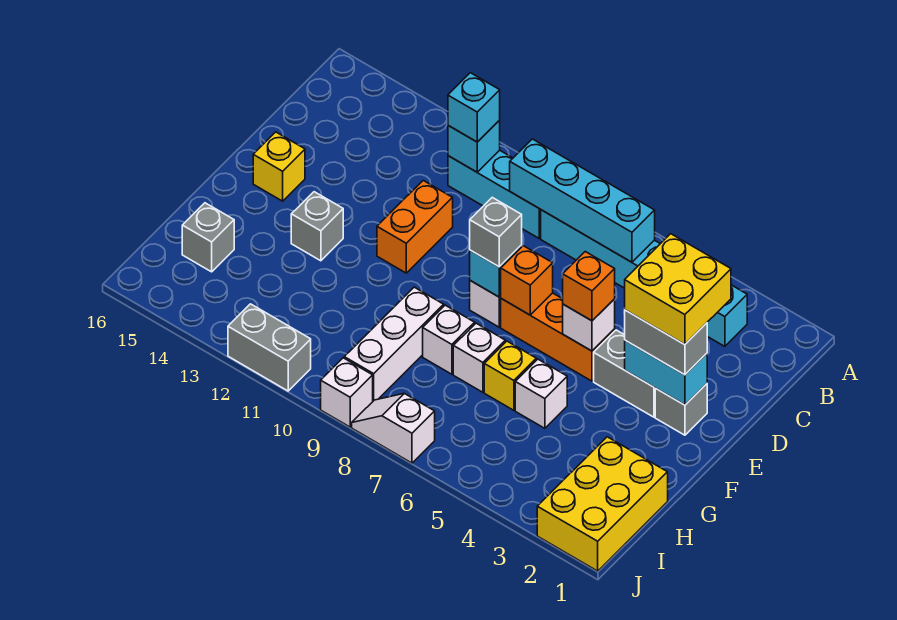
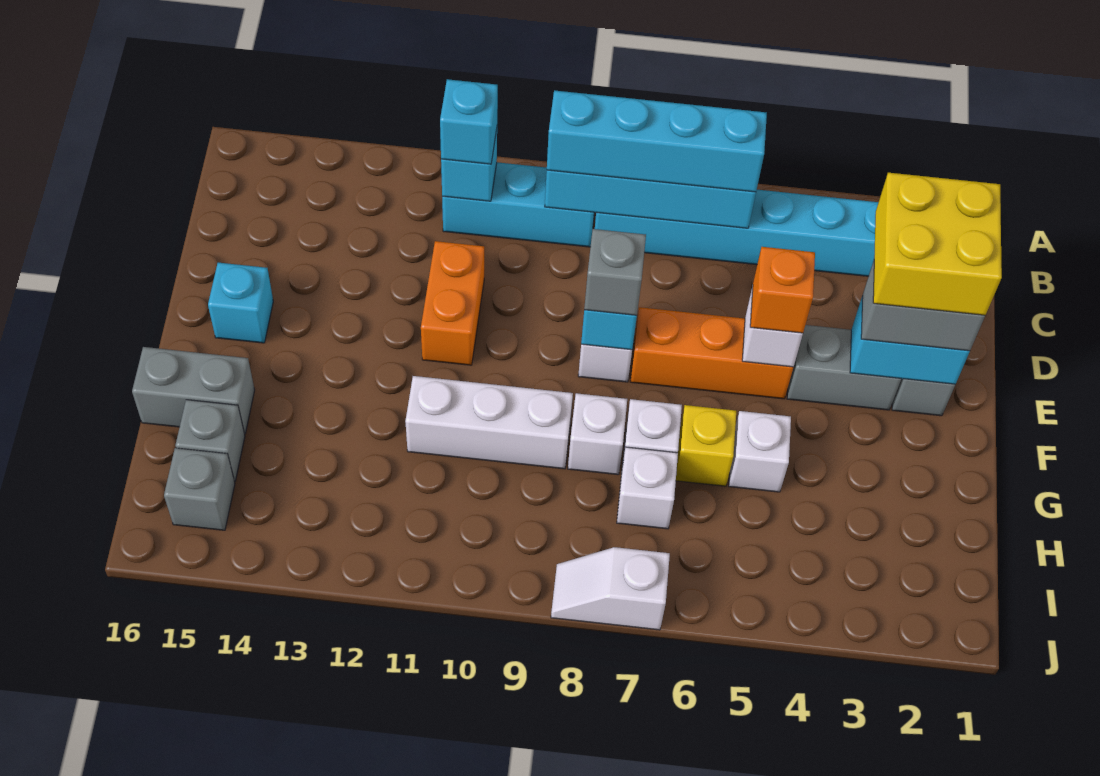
none -> cyan 1x4 brick [547,90,767,192]
orange 1x1 brick [501,246,553,315] -> none
yellow 1x1 brick [253,132,305,201] -> cyan 1x1 brick [208,263,273,343]
grey 1x1 brick [291,192,343,261] -> grey 1x1 brick moved to [164,448,235,530]
white 1x3 brick [344,287,444,401] -> white 1x3 brick turned to [405,376,573,469]
yellow 2x3 brick [537,437,668,571] -> none
white 1x1 brick [321,358,373,427] -> white 1x1 brick moved to [617,447,678,529]
grey 1x2 brick [228,304,311,391] -> grey 1x2 brick moved to [132,347,255,434]

